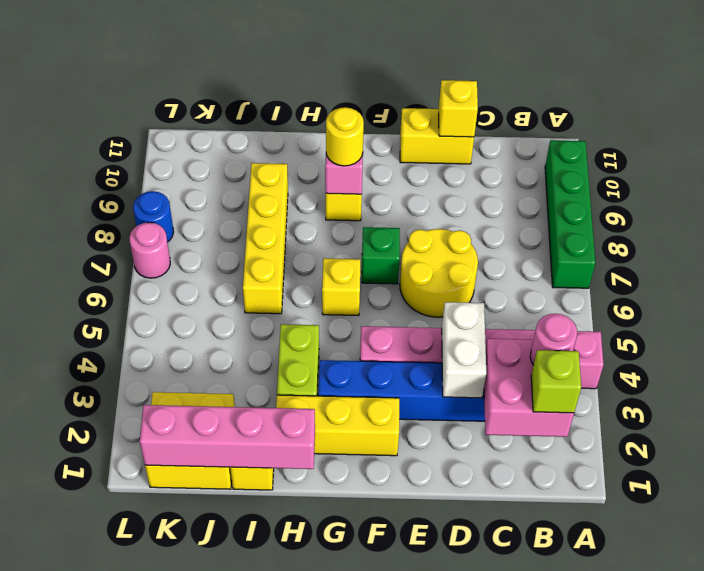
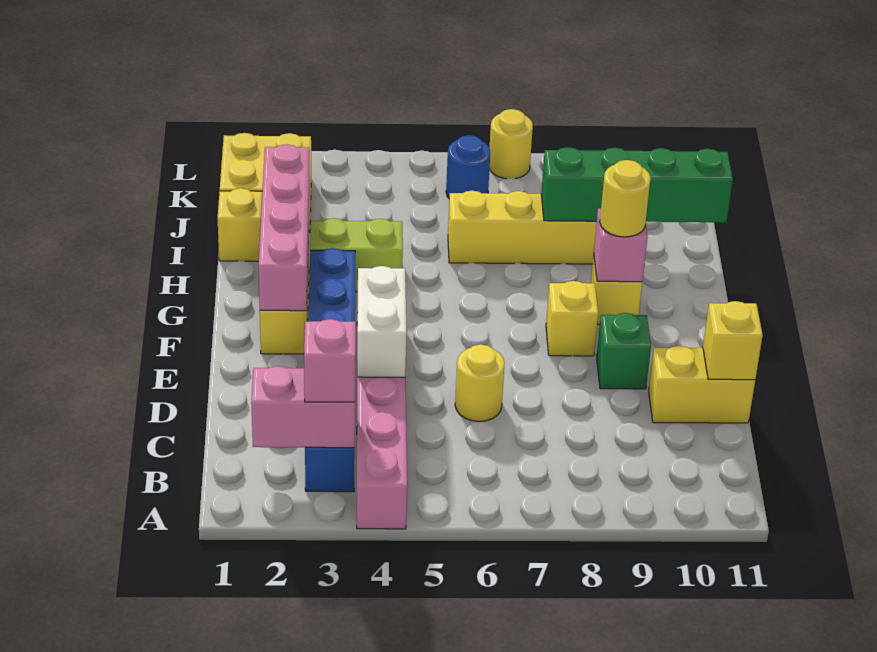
green 1x4 brick [545,140,595,288] -> green 1x4 brick moved to [541,147,733,222]
pink 2x2 brick [484,339,574,437] -> pink 1x2 brick [251,366,355,448]
lime 1x1 brick [531,350,581,413] -> none
pink 1x1 round brick [530,314,577,365] -> pink 1x1 brick [304,319,356,402]
white 1x2 brick [442,302,486,398] -> white 1x2 brick turned to [357,266,407,377]
yellow 2x2 round brick [400,229,478,317] -> yellow 1x1 round brick [455,344,505,422]
yellow 1x2 brick [400,108,474,164] -> yellow 1x2 brick turned to [649,346,755,423]
green 1x1 brick [362,227,400,284] -> green 1x1 brick moved to [597,313,651,389]
yellow 1x1 brick [322,258,360,316] -> yellow 1x1 brick moved to [546,281,598,356]
pink 1x4 brick [140,405,315,469] -> pink 1x4 brick moved to [259,144,310,311]
pink 1x1 round brick [129,222,170,278] -> yellow 1x1 round brick [490,109,533,179]
blue 1x1 round brick [133,191,174,242] -> blue 1x1 round brick moved to [446,135,490,198]

